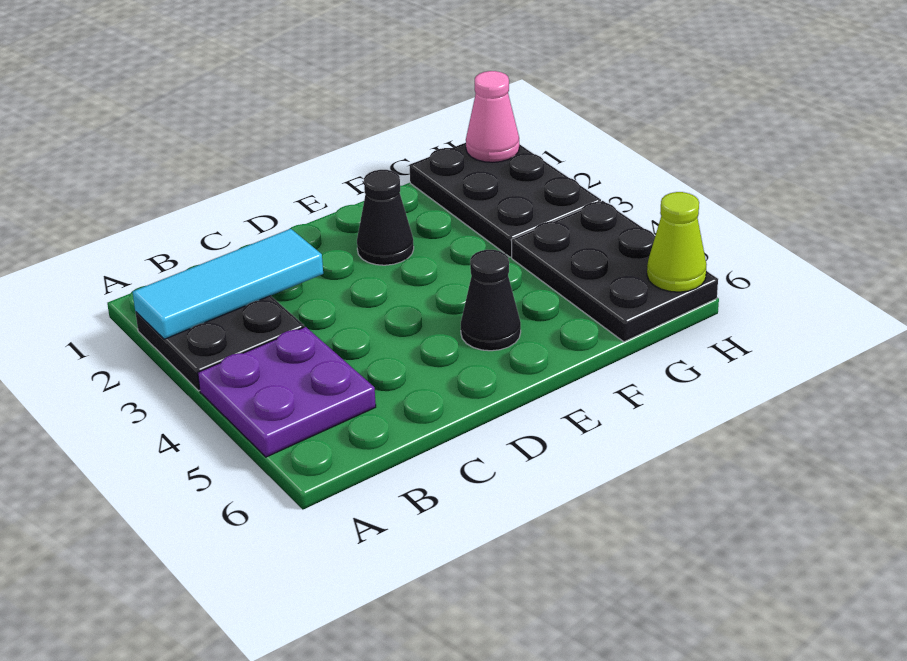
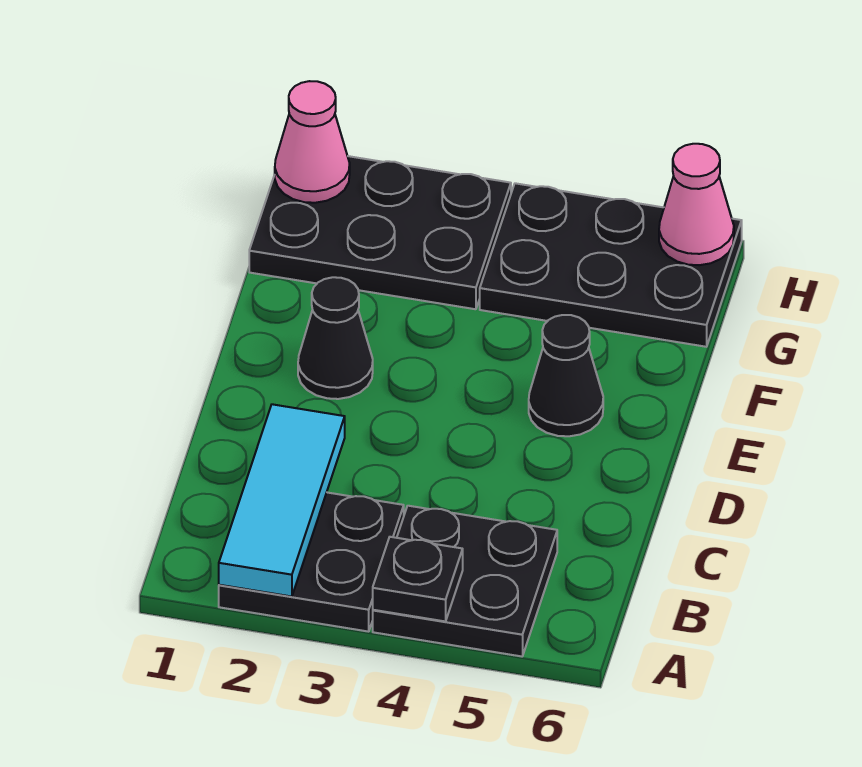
purple 2x2 plate [198,327,376,457] -> black 2x2 plate [373,506,557,656]
none -> black 1x1 plate [373,537,463,621]
lime 1x1 cone [647,192,707,292] -> pink 1x1 cone [659,144,734,265]

